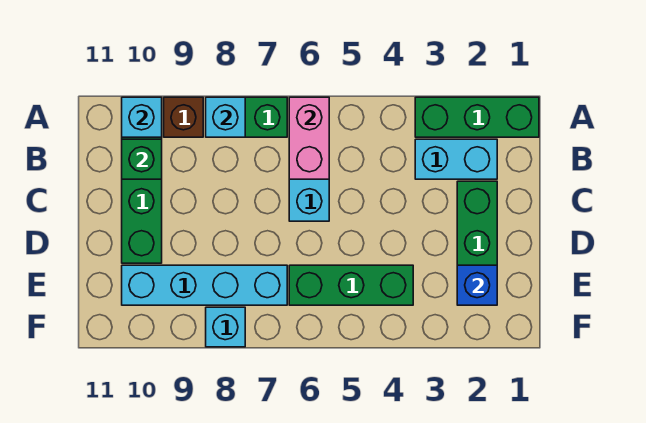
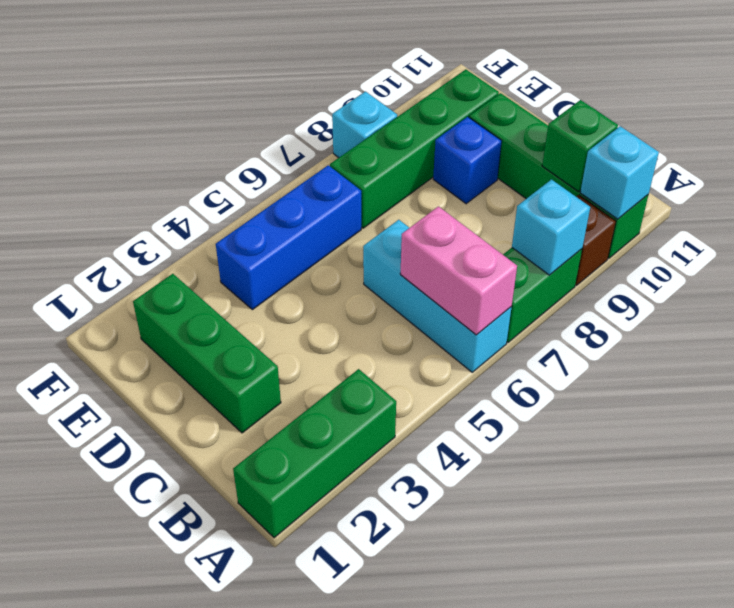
cyan 1x2 brick [415,139,497,179] -> none
blue 1x1 brick [457,265,497,305] -> blue 1x1 brick moved to [433,117,502,204]
green 1x3 brick [289,265,413,305] -> blue 1x3 brick [216,165,361,310]
cyan 1x4 brick [122,265,287,305] -> green 1x4 brick [330,69,499,228]

